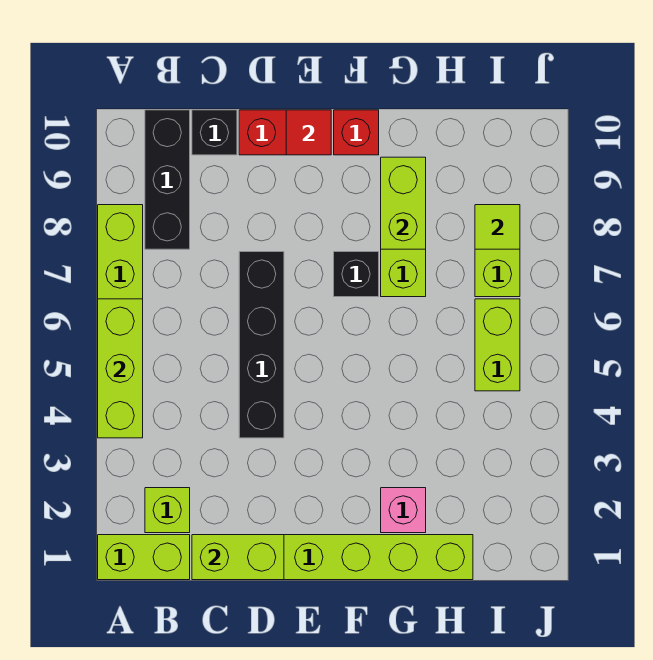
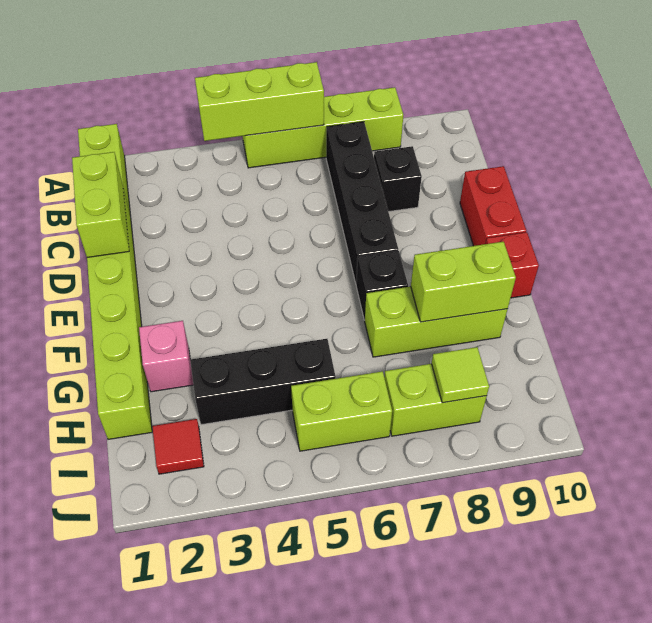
lime 1x1 brick [145,488,190,533] -> none
black 1x3 brick [145,110,190,249] -> black 1x3 brick moved to [190,339,336,425]
black 1x1 brick [192,110,237,155] -> black 1x1 brick moved to [374,146,422,212]
black 1x4 brick [239,252,284,438] -> black 1x4 brick turned to [326,122,398,283]
red 1x1 tile [286,110,331,155] -> red 1x1 tile moved to [152,419,204,474]

